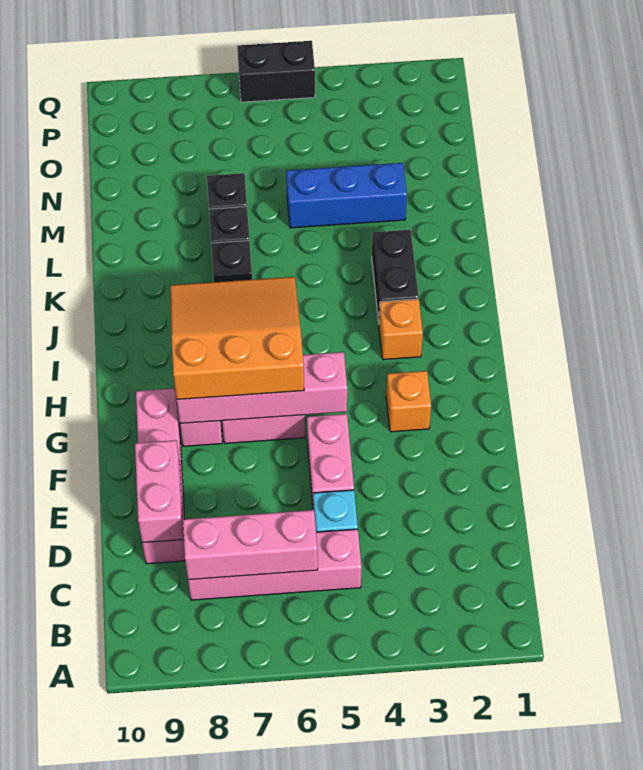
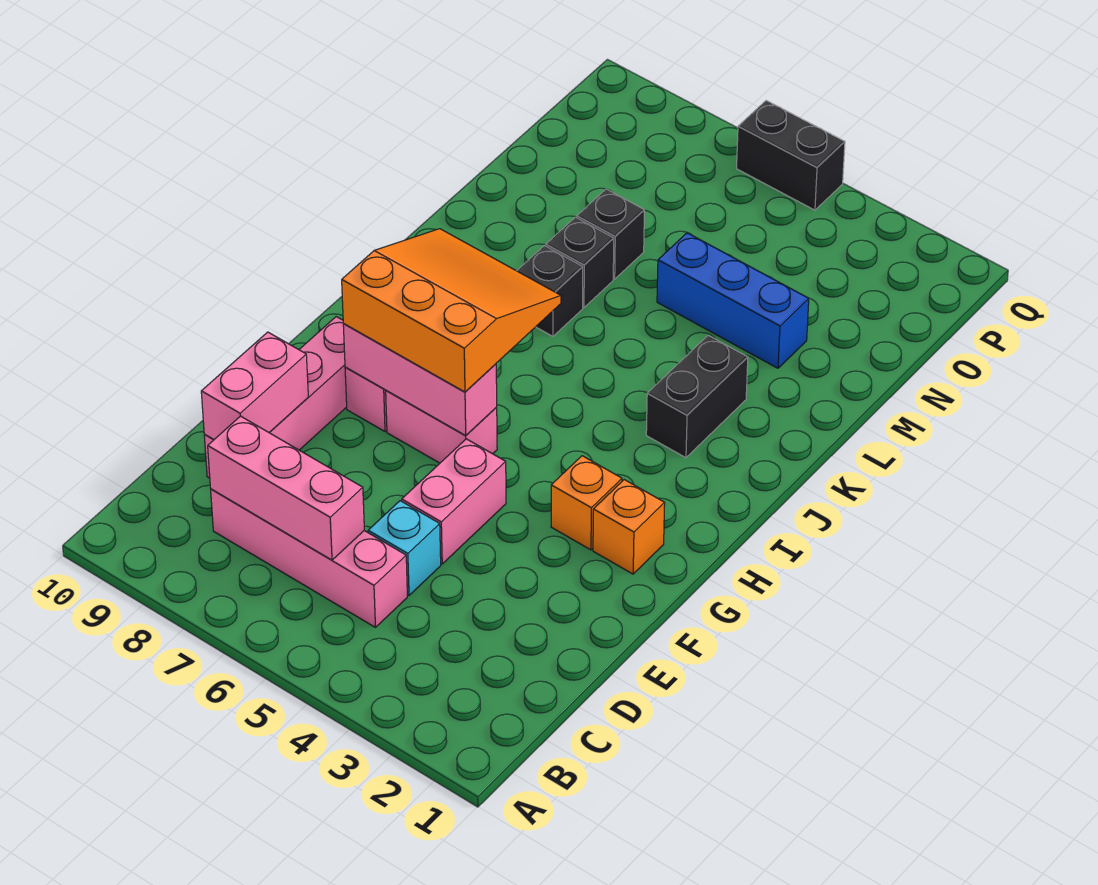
pink 1x4 brick [177,352,347,423] -> pink 1x3 brick [343,324,497,435]
orange 1x1 brick [379,299,423,360] -> orange 1x1 brick moved to [593,480,665,574]

